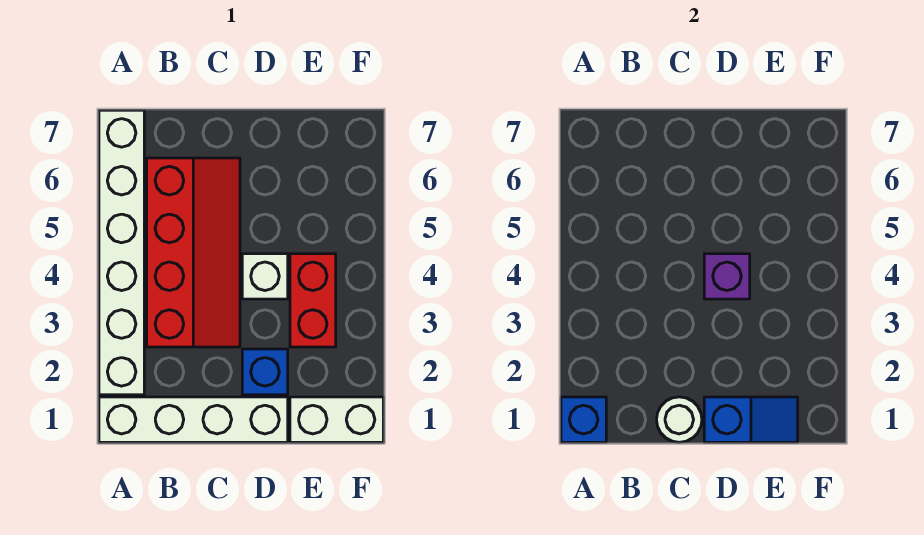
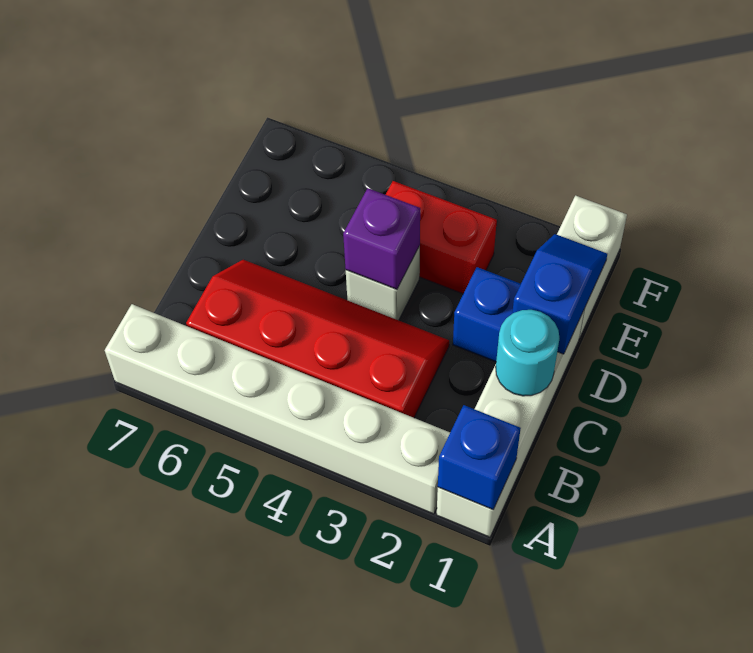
white 1x1 round brick [657,397,702,442] -> cyan 1x1 round brick [496,310,559,396]

